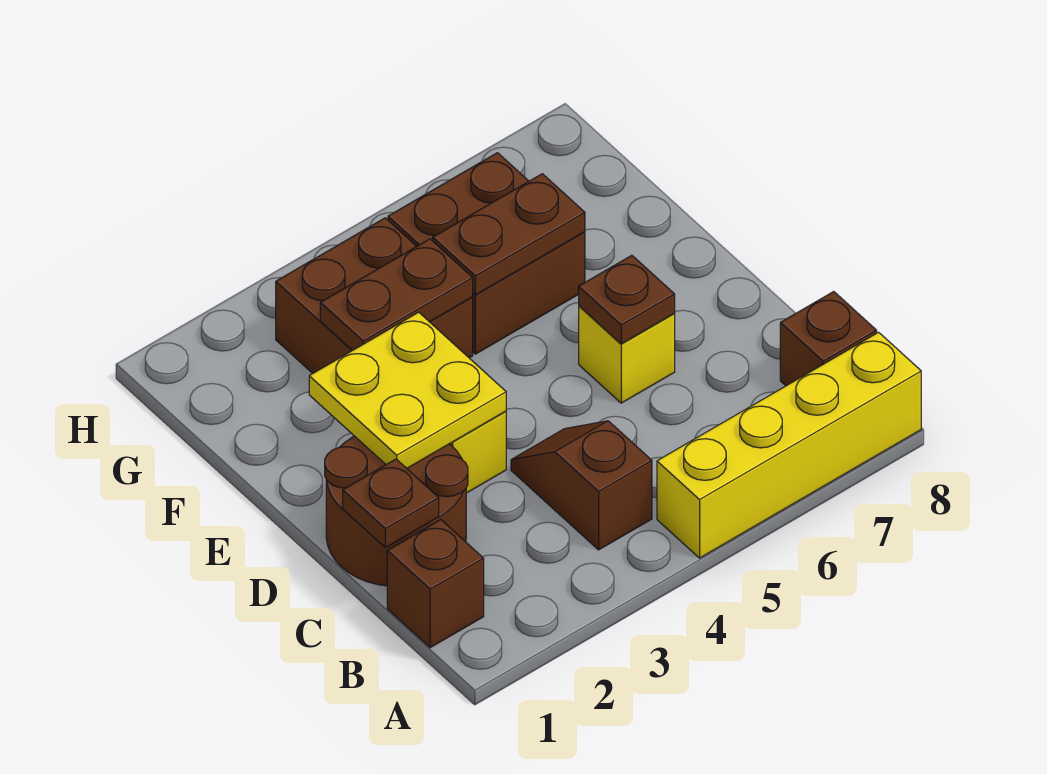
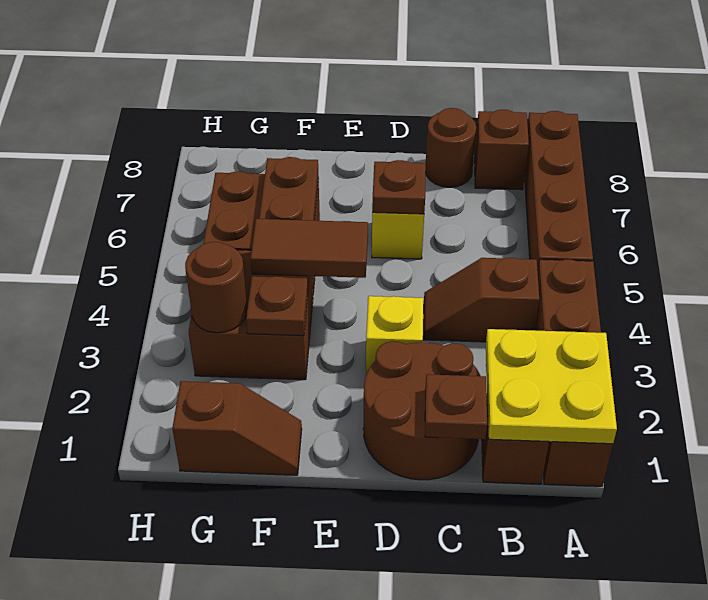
none -> brown 1x4 brick [535,259,613,486]
yellow 1x4 brick [657,332,921,558] -> brown 1x4 brick [525,111,593,271]
none -> brown 1x1 round brick [425,108,476,187]
yellow 2x2 plate [309,312,506,468] -> yellow 2x2 plate moved to [486,329,617,444]
none -> brown 1x2 tile [251,219,368,278]
none -> brown 1x2 slope [172,381,302,475]
none -> brown 1x1 round brick [185,242,247,333]

